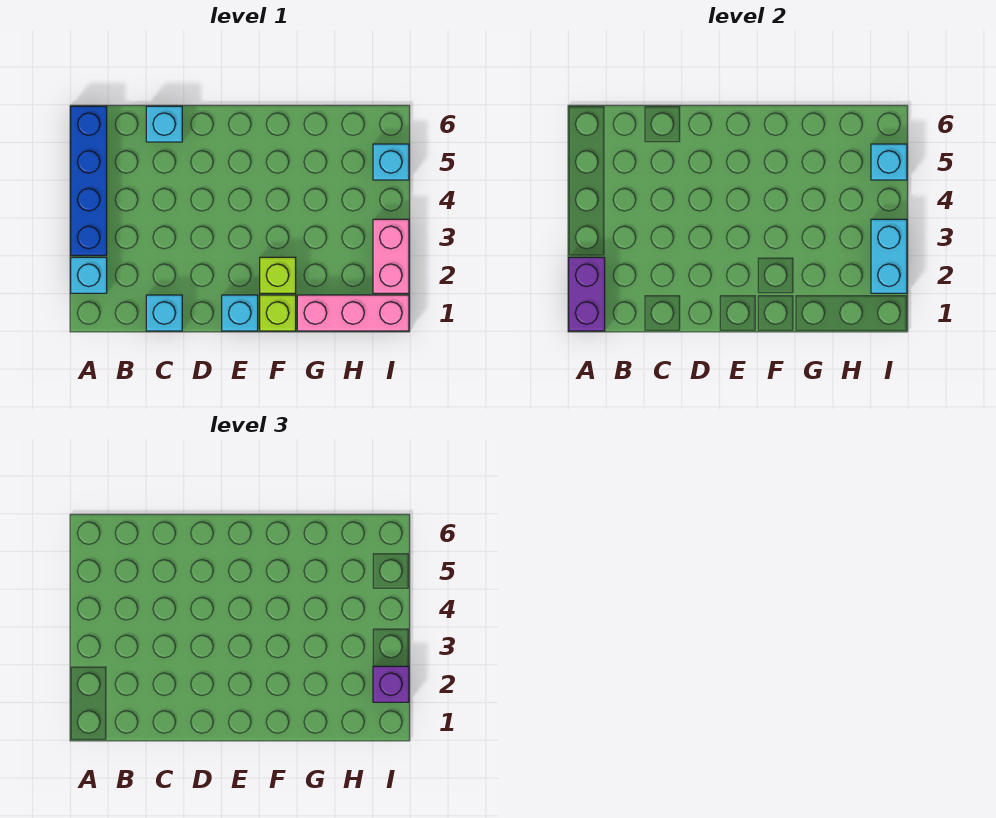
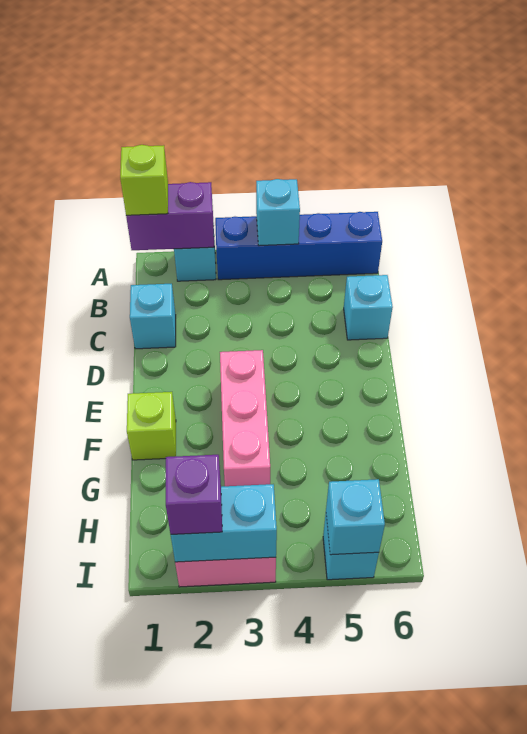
cyan 1x1 brick [222,295,258,331] -> cyan 1x1 brick moved to [256,179,300,246]
lime 1x1 brick [260,257,296,293] -> lime 1x1 brick moved to [120,145,168,215]
pink 1x3 brick [297,295,409,331] -> pink 1x3 brick moved to [220,350,270,486]

